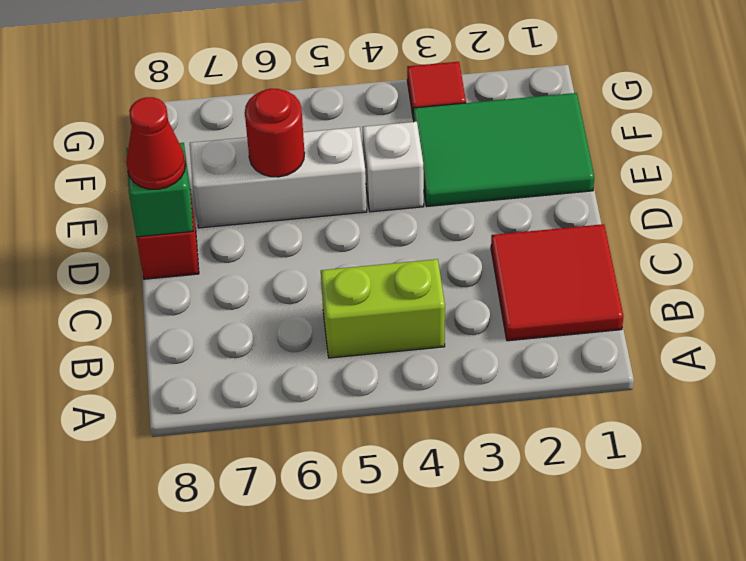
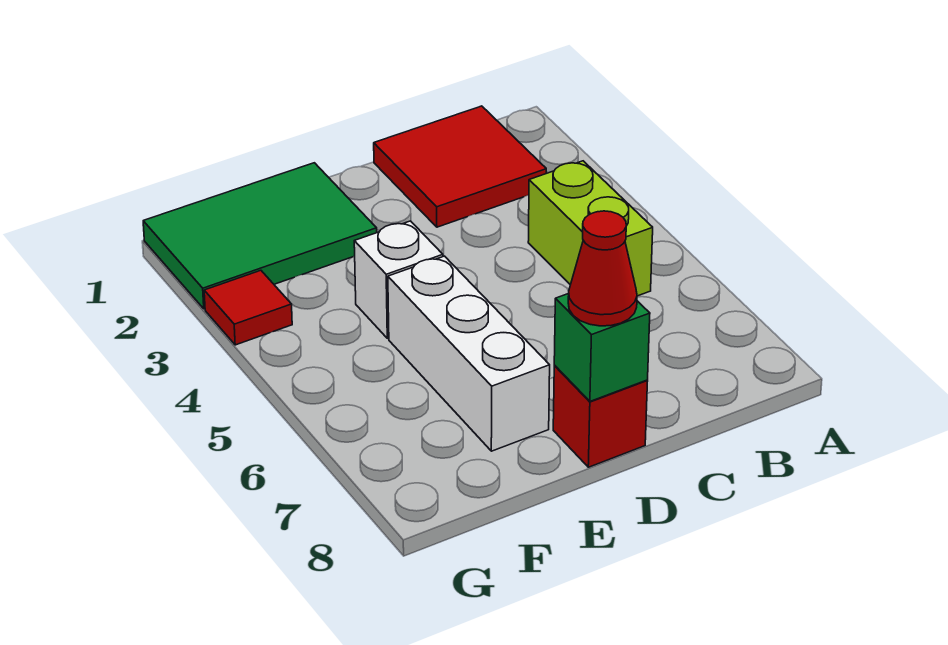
green 2x3 tile [413,93,594,206] -> green 2x3 tile turned to [143,163,377,309]
red 1x1 round brick [245,88,305,177] -> none

